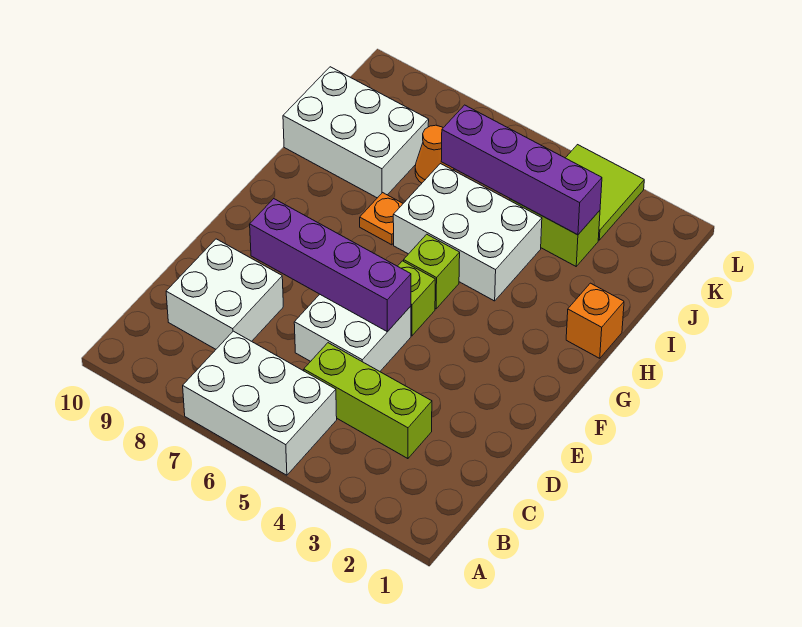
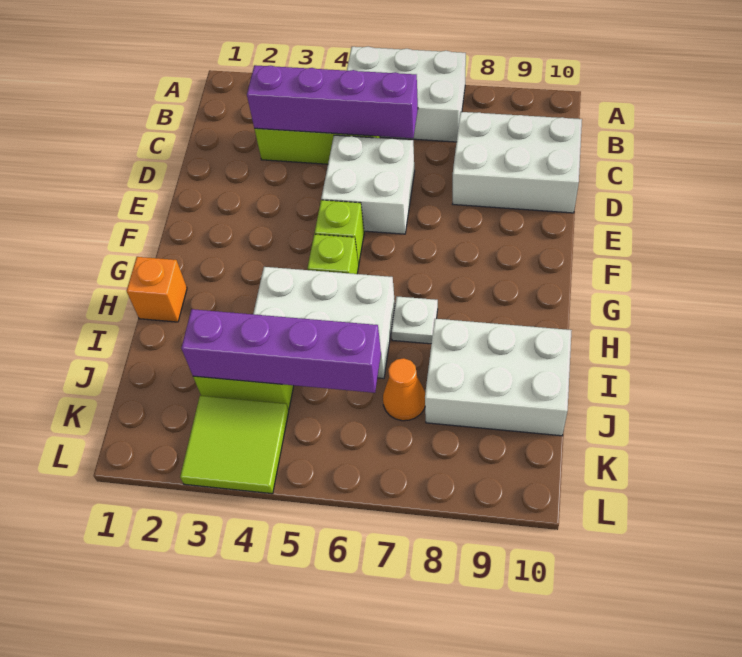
white 2x2 brick [166,239,283,349] -> white 2x3 brick [453,112,582,213]
purple 1x4 brick [250,199,411,332] -> purple 1x4 brick moved to [247,65,418,138]
orange 1x1 plate [360,193,403,245] -> white 1x1 plate [391,297,438,344]

